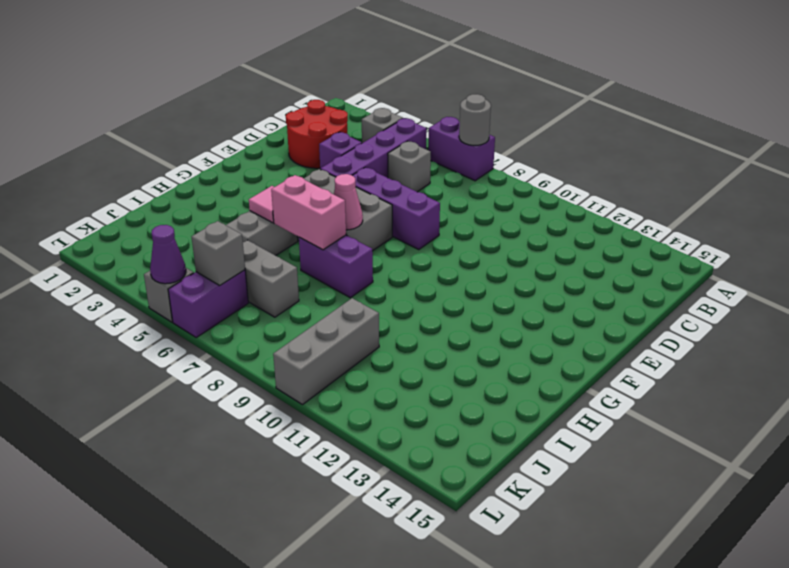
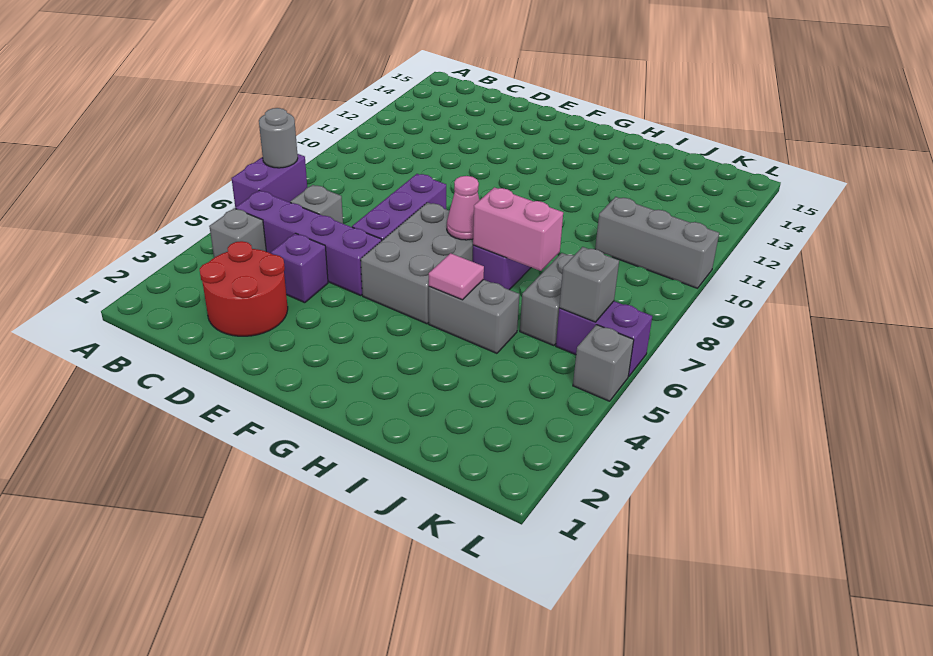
pink 1x2 brick [271,175,346,250] -> pink 1x2 brick turned to [473,187,563,271]
purple 1x1 cone [150,225,186,284] -> none

